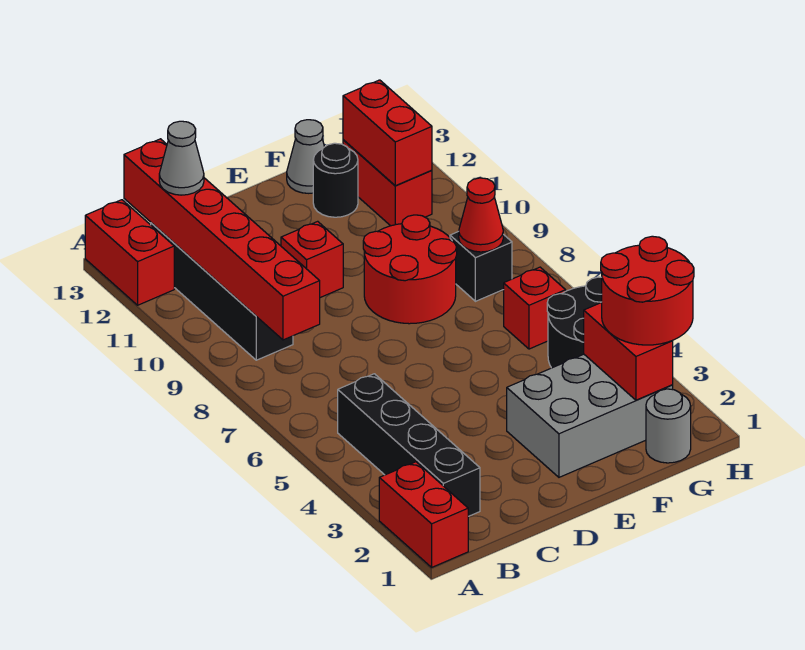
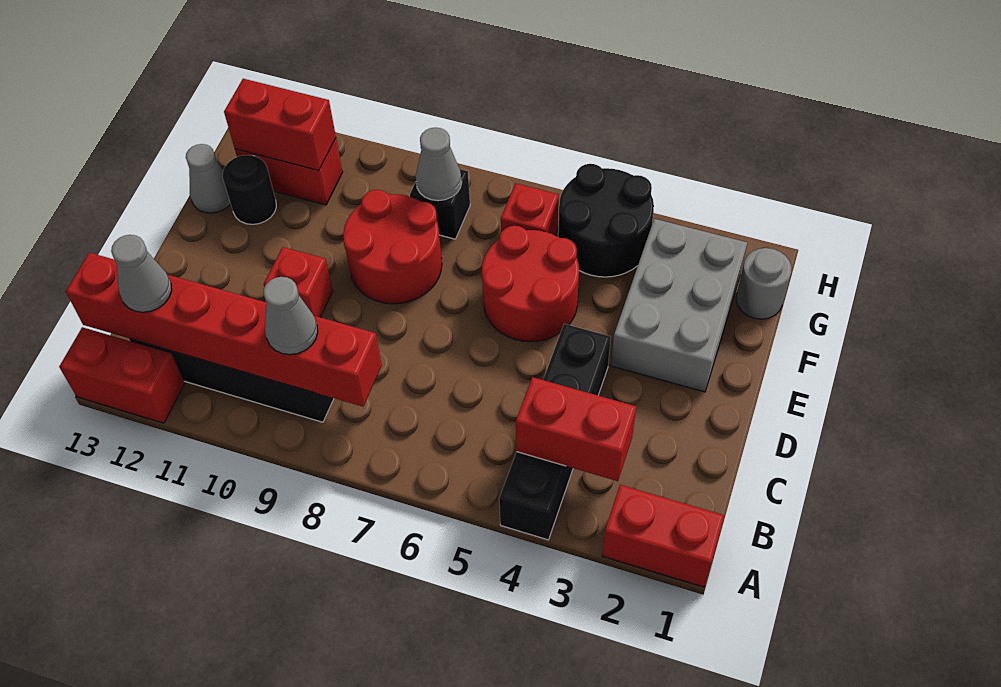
black 1x4 brick [338,374,480,516] -> black 1x4 brick turned to [499,324,611,540]
none -> grey 1x1 cone [263,277,318,355]
red 1x2 brick [584,302,673,400] -> red 1x2 brick moved to [516,377,636,481]
red 2x2 round brick [601,236,694,345] -> red 2x2 round brick moved to [482,226,579,342]
red 1x1 cone [459,178,503,252] -> grey 1x1 cone [416,128,462,201]

